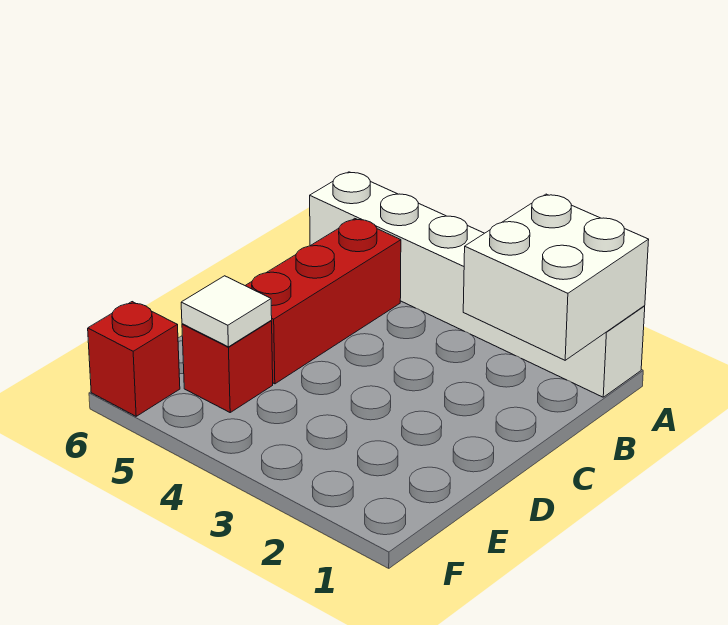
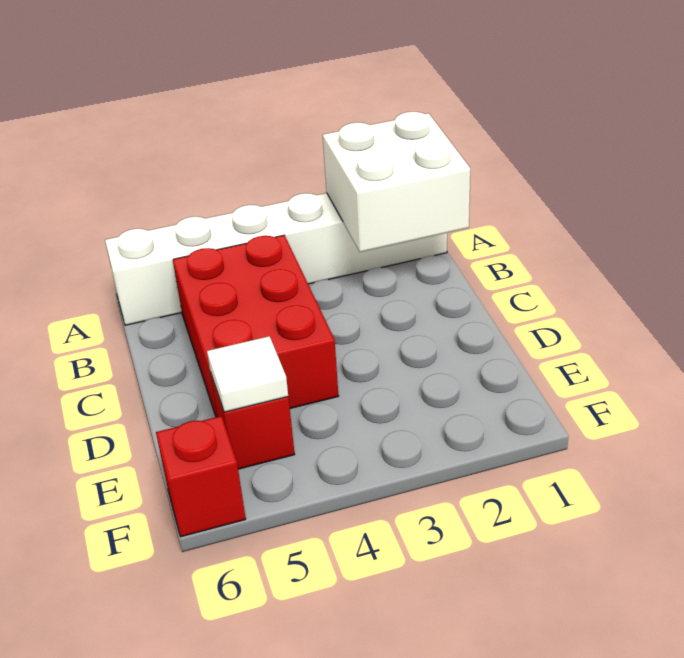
red 1x3 brick [245,219,401,384] -> red 2x3 brick [173,235,339,417]

